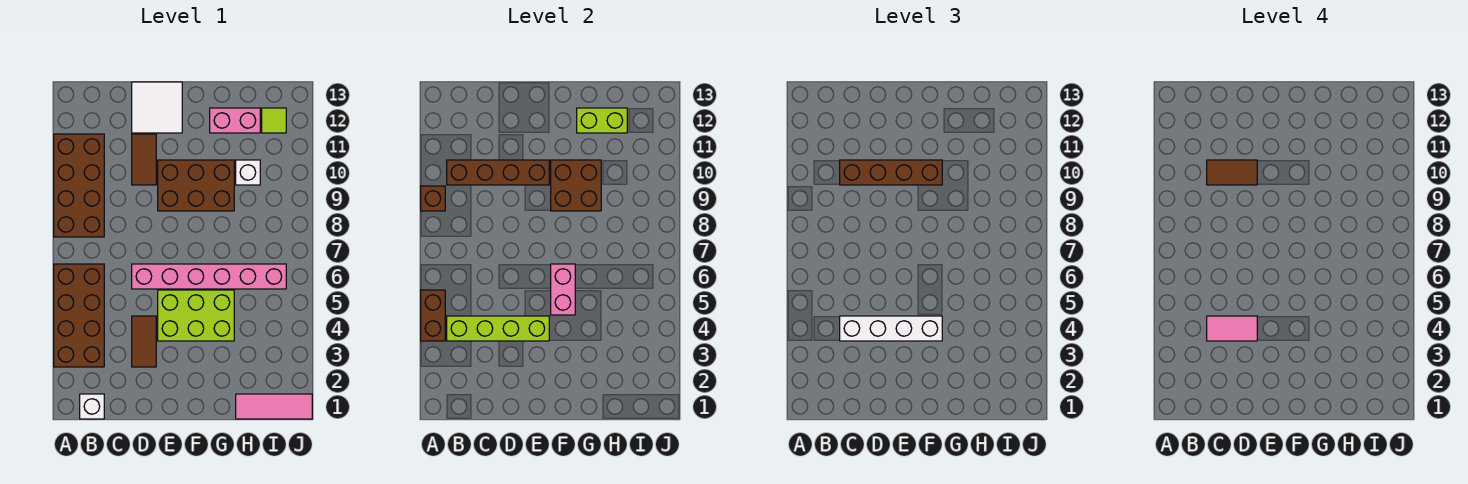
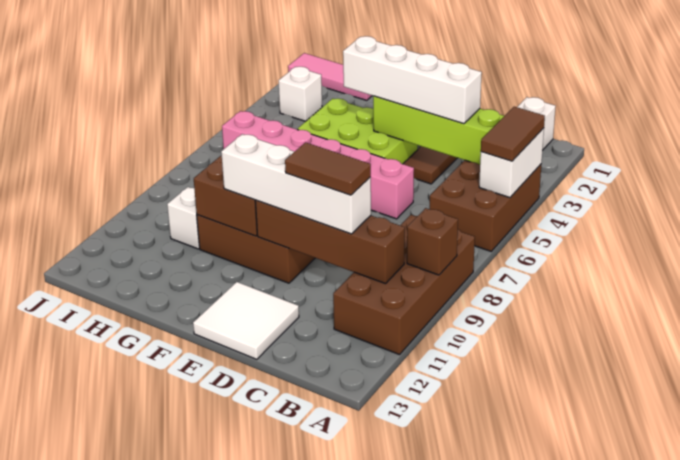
brown 2x4 brick [54,264,104,367] -> brown 2x3 brick [430,160,541,251]
brown 1x2 brick [421,290,445,341] -> white 1x2 brick [479,128,544,198]
pink 1x2 tile [1207,316,1257,341] -> none
brown 1x4 brick [840,160,942,185] -> white 1x4 brick [221,134,371,234]
brown 1x2 tile [132,134,156,185] -> brown 1x2 tile moved to [481,107,545,161]
pink 1x2 brick [551,264,575,315] -> none
pink 1x2 brick [210,108,260,133] -> none
lime 1x2 brick [577,108,627,133] -> none
none -> white 1x1 brick [278,67,322,121]
lime 1x1 tile [262,108,286,133] -> none

